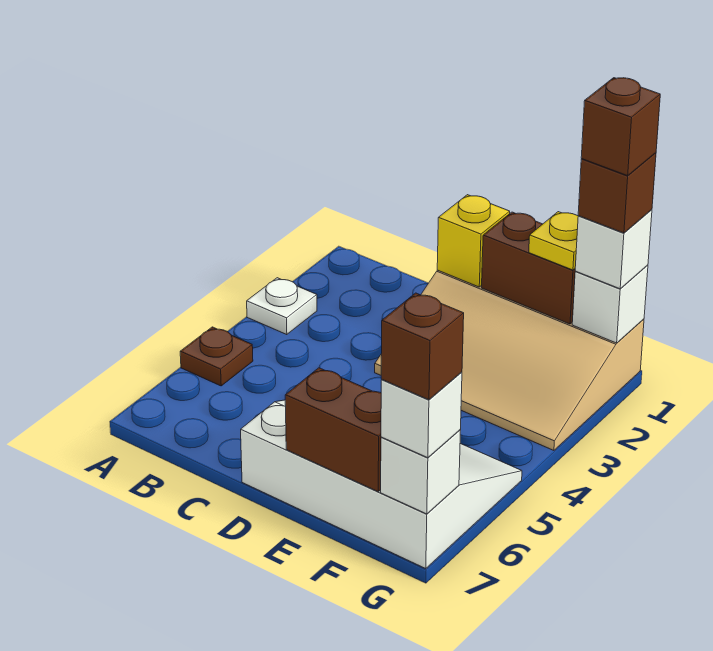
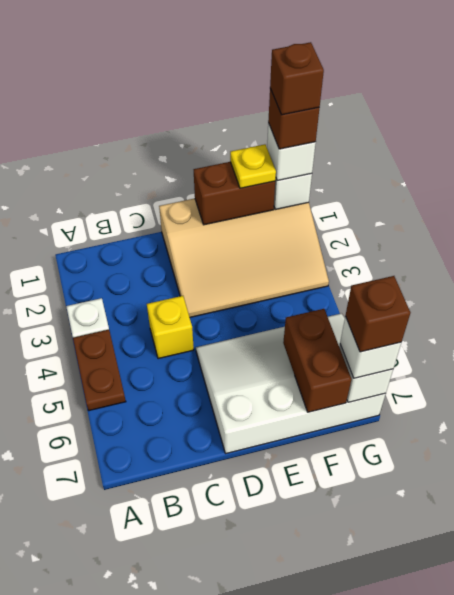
brown 1x1 plate [180,327,253,386] -> brown 1x2 plate [73,330,126,411]
yellow 1x1 brick [437,195,510,287] -> yellow 1x1 brick moved to [147,296,194,359]
brown 1x2 brick [285,368,381,492] -> brown 1x2 brick turned to [283,309,351,412]

